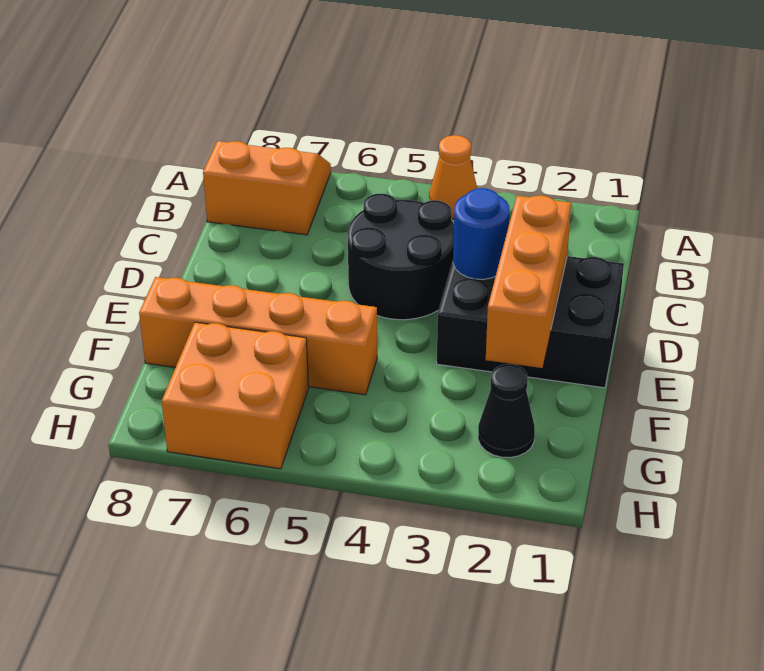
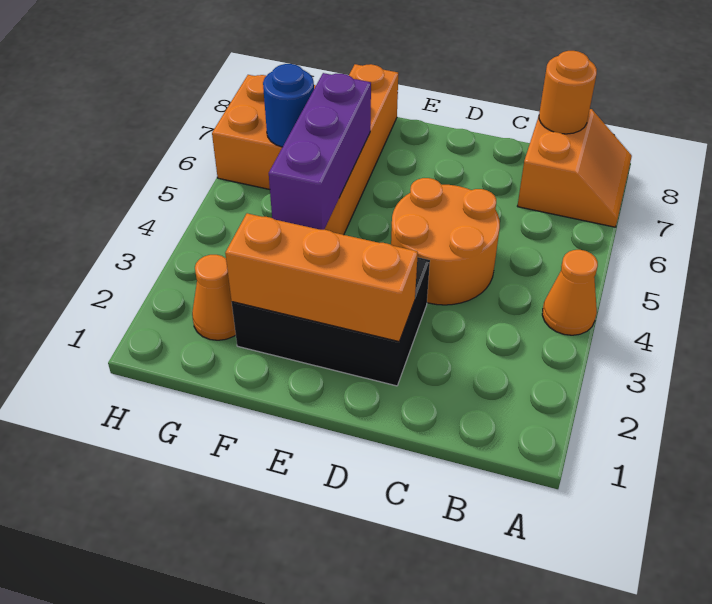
none -> orange 1x1 round brick [539,51,597,134]
black 2x2 round brick [347,194,454,320] -> orange 2x2 round brick [391,178,500,305]
black 2x3 brick [437,256,624,388] -> black 2x3 brick turned to [232,257,430,386]
blue 1x1 round brick [453,188,509,279] -> blue 1x1 round brick moved to [263,64,314,147]
none -> purple 1x3 brick [269,73,371,230]
black 1x1 cone [478,364,535,458] -> orange 1x1 cone [192,255,236,340]

